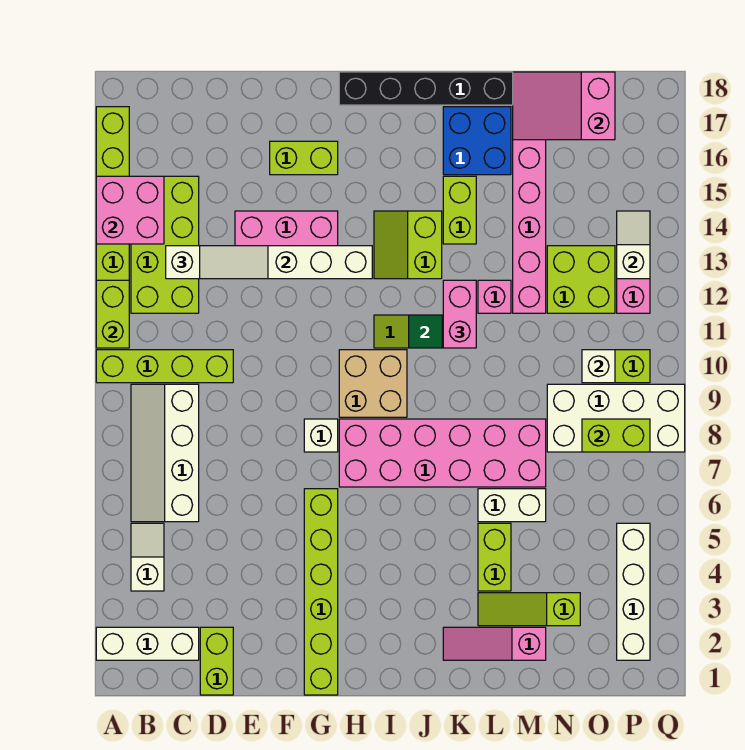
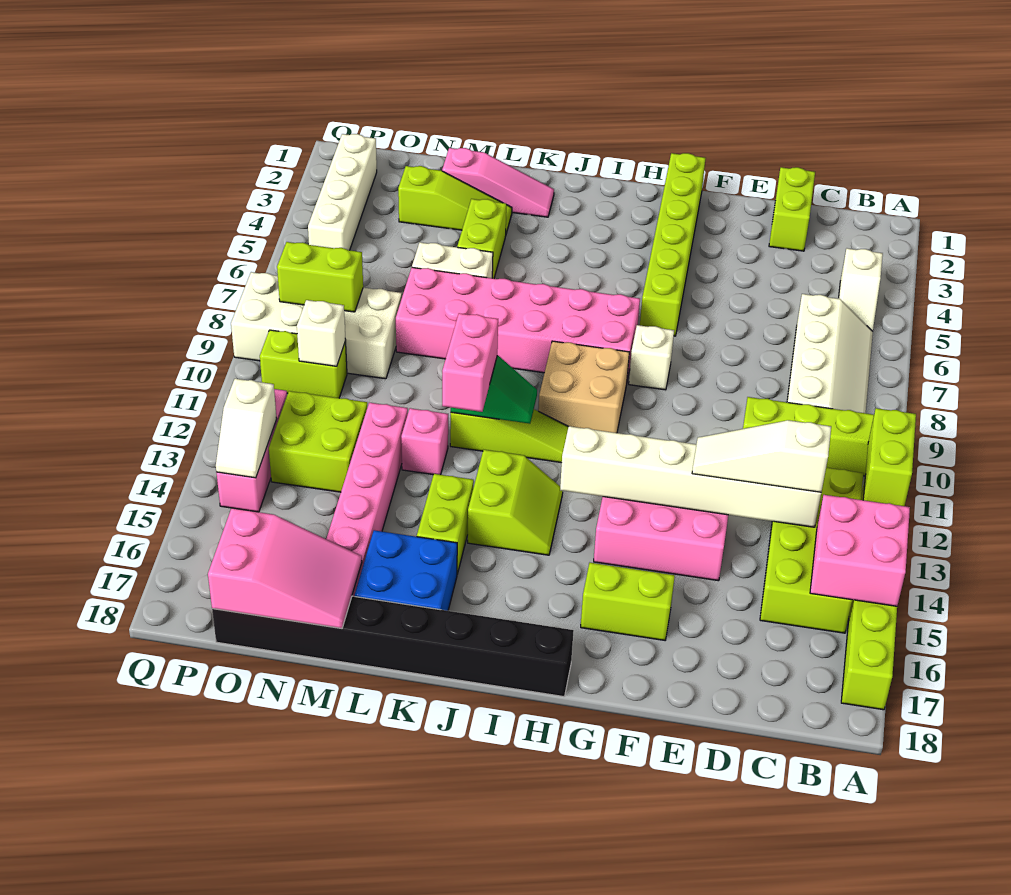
white 1x3 brick [96,627,199,660] -> none

